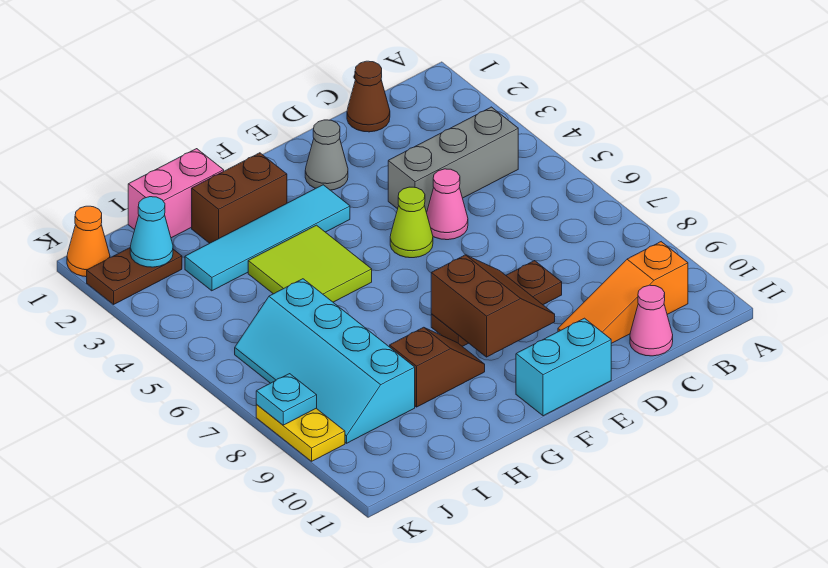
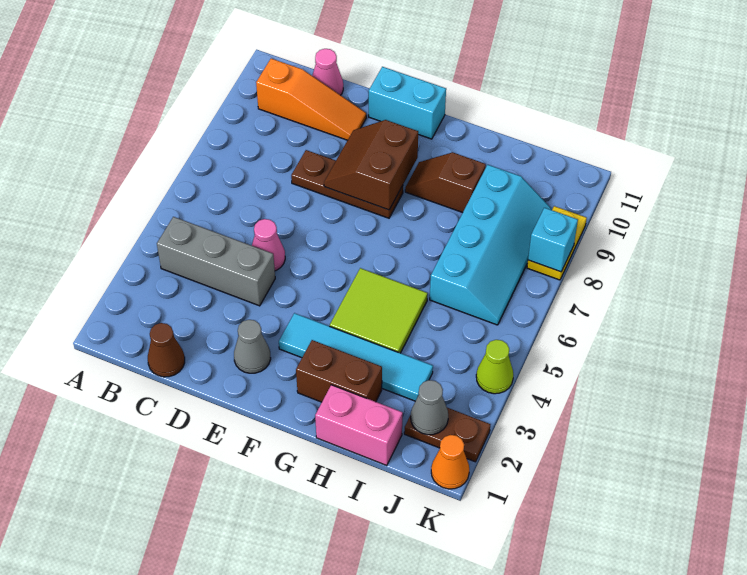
lime 1x1 cone [390,187,433,258] -> lime 1x1 cone moved to [476,340,513,394]
cyan 1x1 cone [130,197,173,267] -> grey 1x1 cone [411,380,448,435]
cyan 1x1 plate [256,374,317,425] -> cyan 1x1 brick [528,208,578,272]

